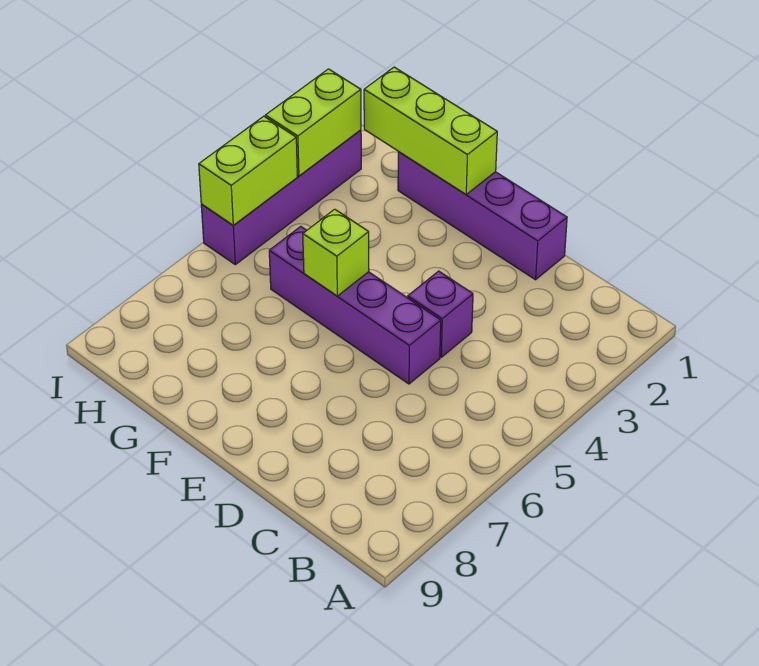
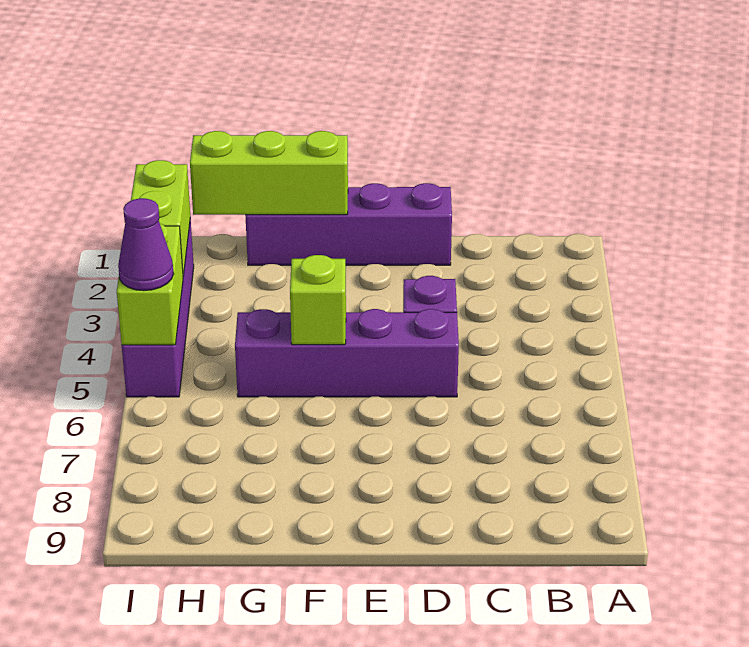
none -> purple 1x1 cone [118,198,174,291]

